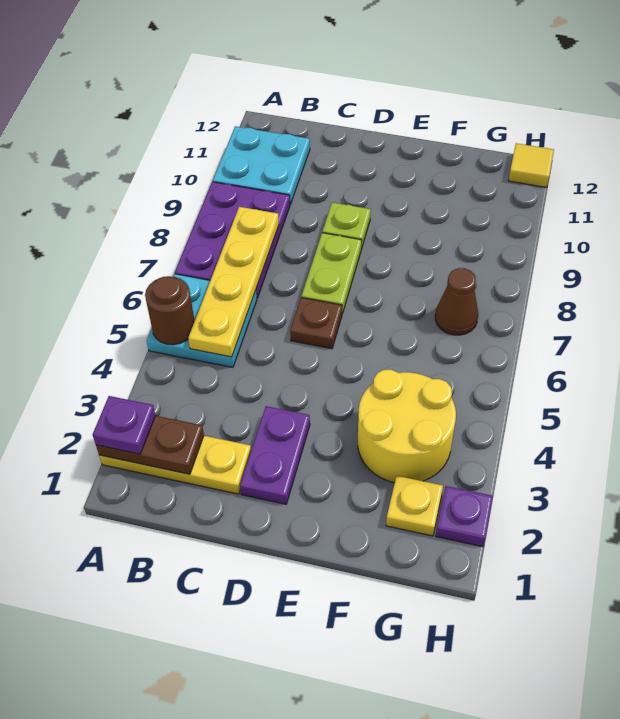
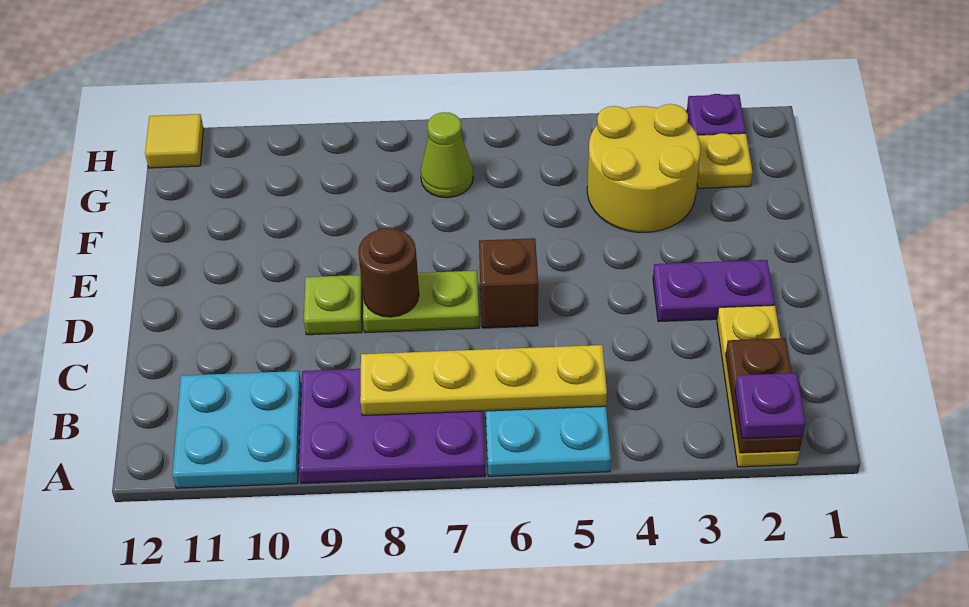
brown 1x1 round brick [145,276,195,345] -> brown 1x1 round brick moved to [358,228,419,317]
brown 1x1 plate [290,298,342,349] -> brown 1x1 brick [479,238,538,328]
brown 1x1 cone [435,268,478,335] -> lime 1x1 cone [420,112,473,198]

